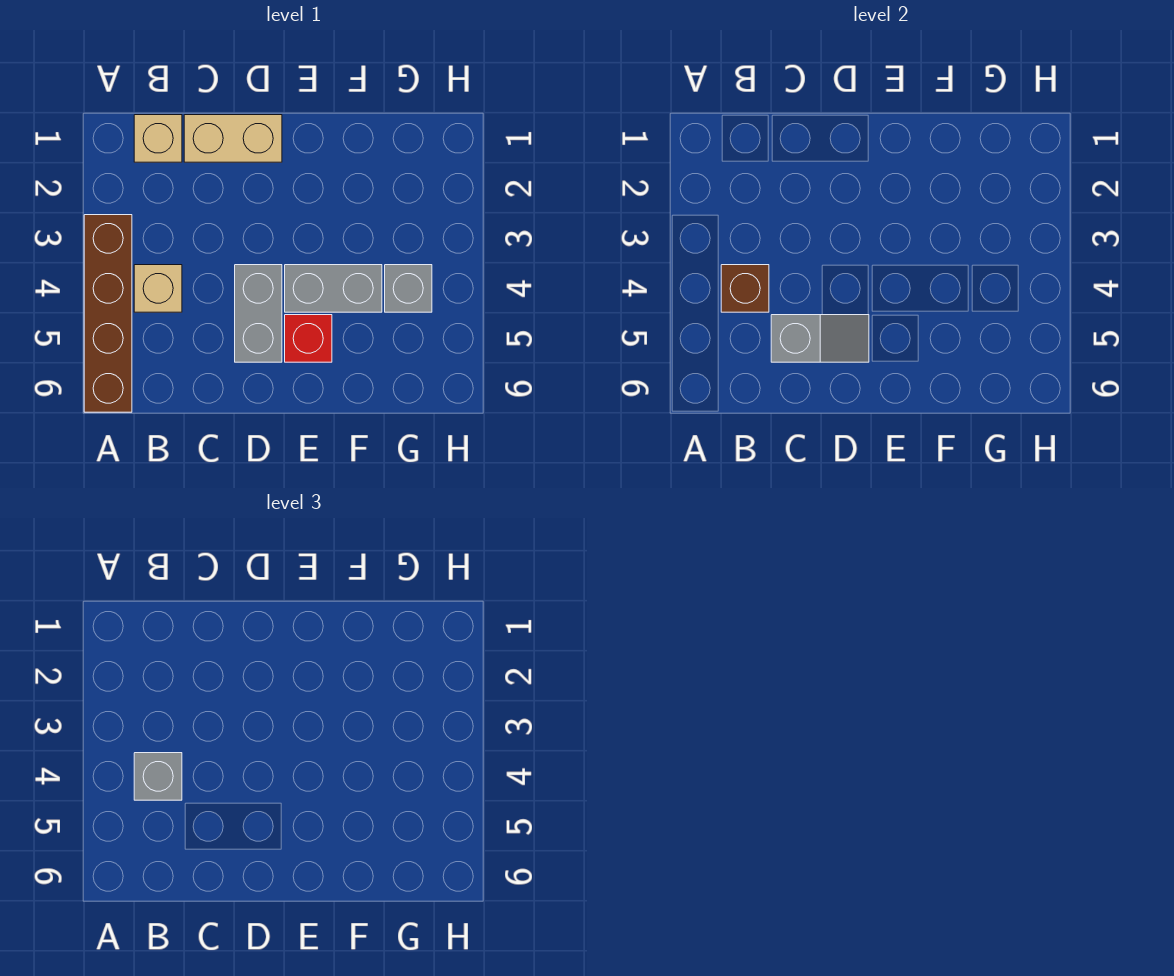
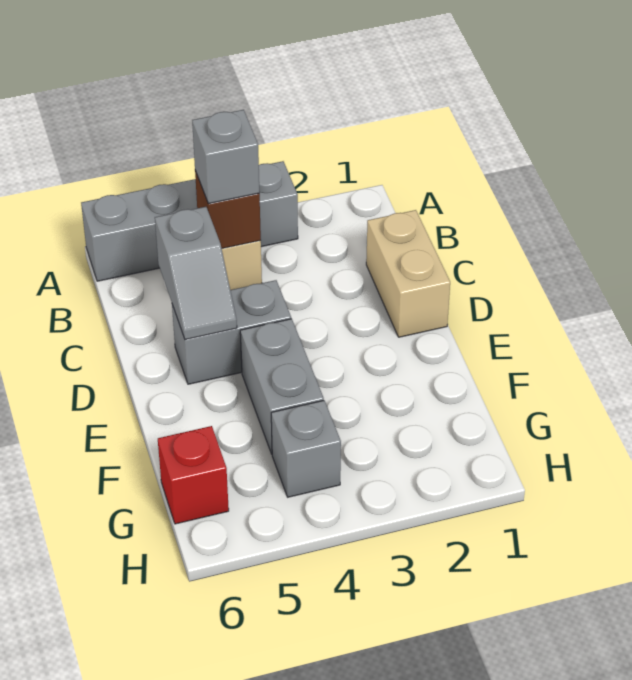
brown 1x4 brick [84,215,132,412] -> grey 1x4 brick [81,161,298,281]
tan 1x1 brick [134,115,182,162] -> none
red 1x1 brick [285,315,332,362] -> red 1x1 brick moved to [158,426,229,524]

